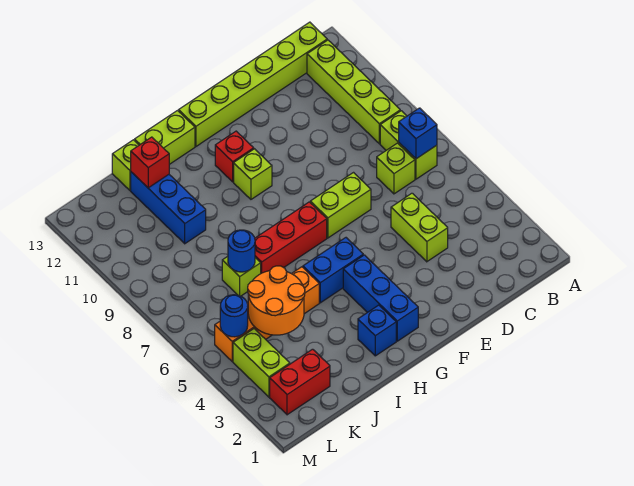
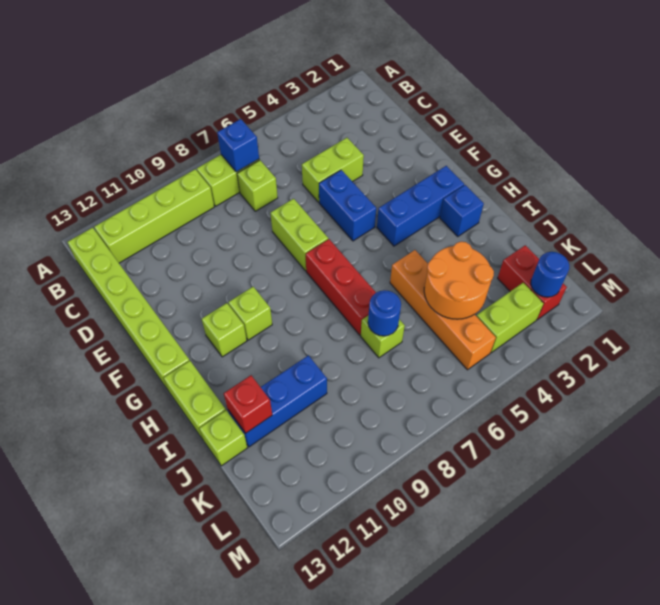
blue 1x2 brick [303,238,363,303] -> blue 1x2 brick moved to [319,170,376,241]
red 1x1 brick [215,131,254,182] -> lime 1x1 brick [202,303,247,357]
blue 1x1 round brick [220,295,248,337] -> blue 1x1 round brick moved to [531,252,569,297]

